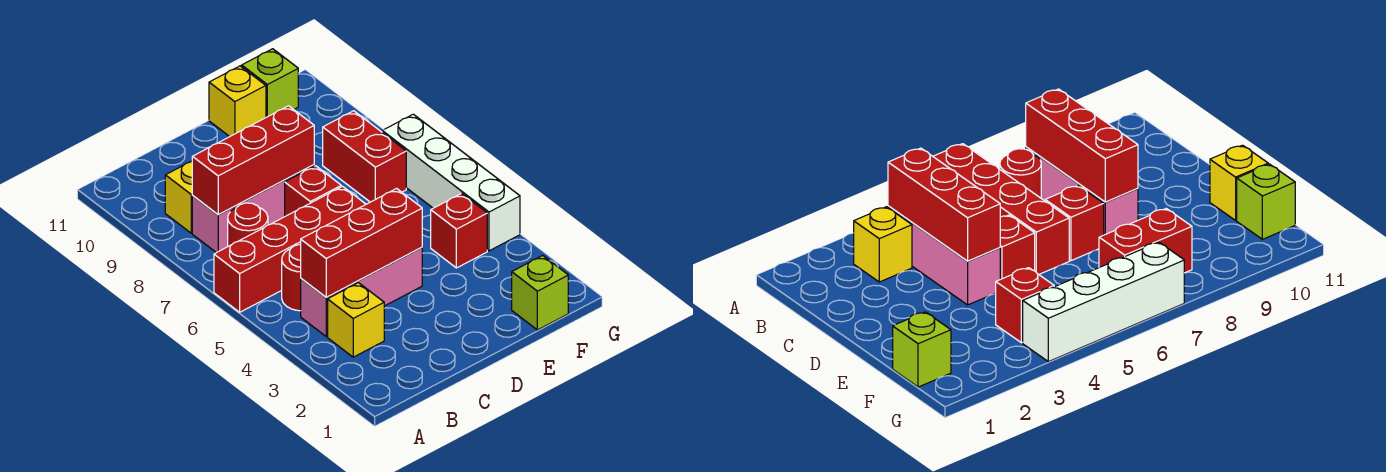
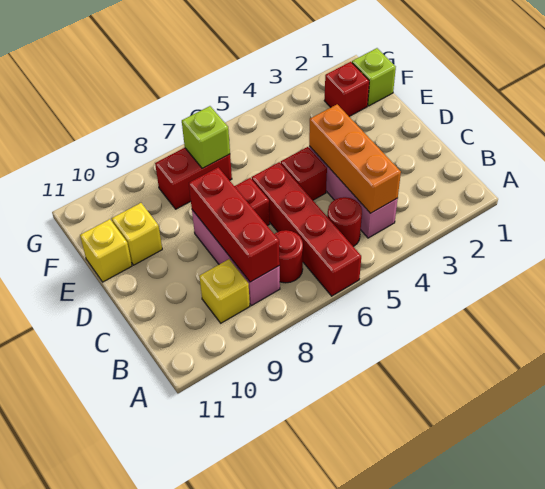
yellow 1x1 brick [328,283,384,357] -> yellow 1x1 brick moved to [112,203,162,265]
red 1x3 brick [301,189,422,297] -> orange 1x3 brick [309,104,401,213]
red 1x1 brick [431,193,487,268] -> red 1x1 brick moved to [324,62,369,116]
lime 1x1 brick [242,49,298,117] -> lime 1x1 brick moved to [182,106,230,169]
white 1x4 brick [382,114,520,251] -> none

